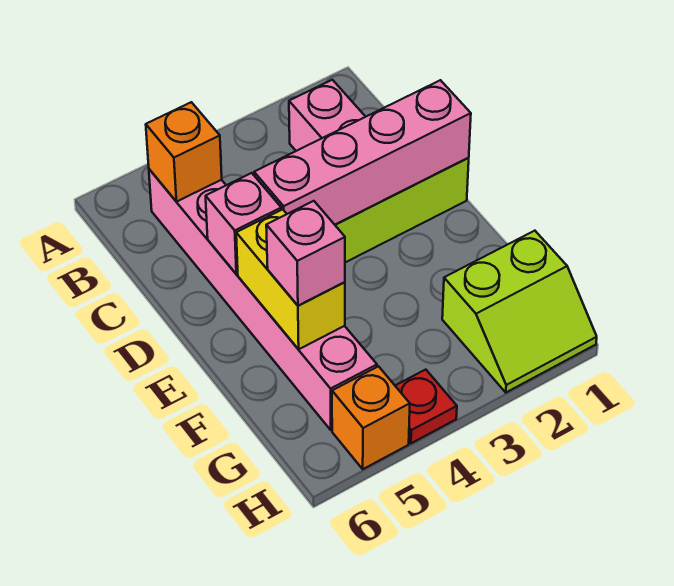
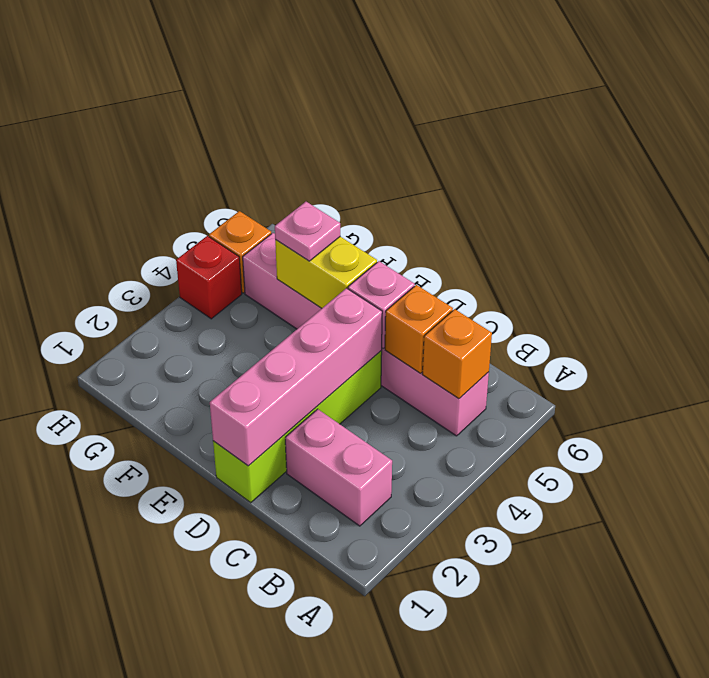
none -> orange 1x1 brick [385,285,453,373]
pink 1x1 brick [266,201,345,306] -> pink 1x1 plate [275,202,340,261]
lime 2x2 slope [442,231,597,392] -> none
red 1x1 plate [395,370,457,443] -> red 1x1 brick [176,236,242,319]

